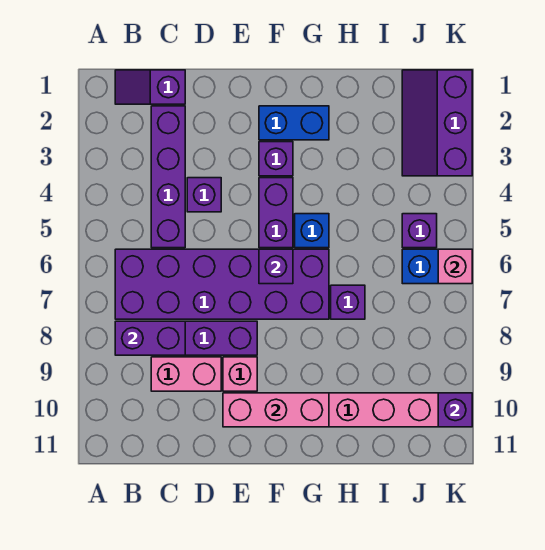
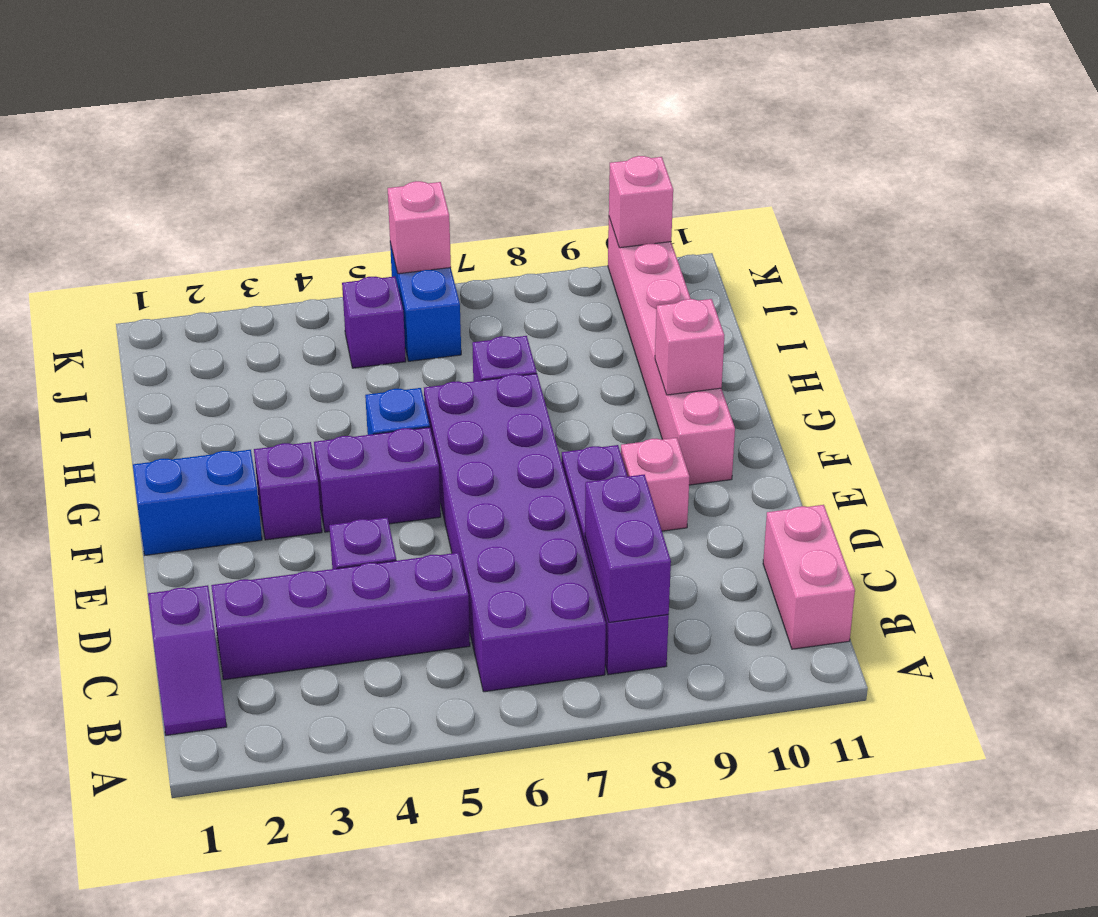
pink 1x2 brick [151,357,221,391] -> pink 1x2 brick moved to [763,505,855,649]
pink 1x3 brick [223,393,329,427] -> pink 1x1 brick [655,299,724,395]
blue 1x2 brick [259,106,329,140] -> blue 1x2 brick turned to [133,450,262,555]
purple 1x1 brick [259,249,293,284] -> none
purple 2x3 slope [402,70,472,176] -> none
purple 1x1 brick [438,393,472,427] -> pink 1x1 brick [609,156,673,248]

